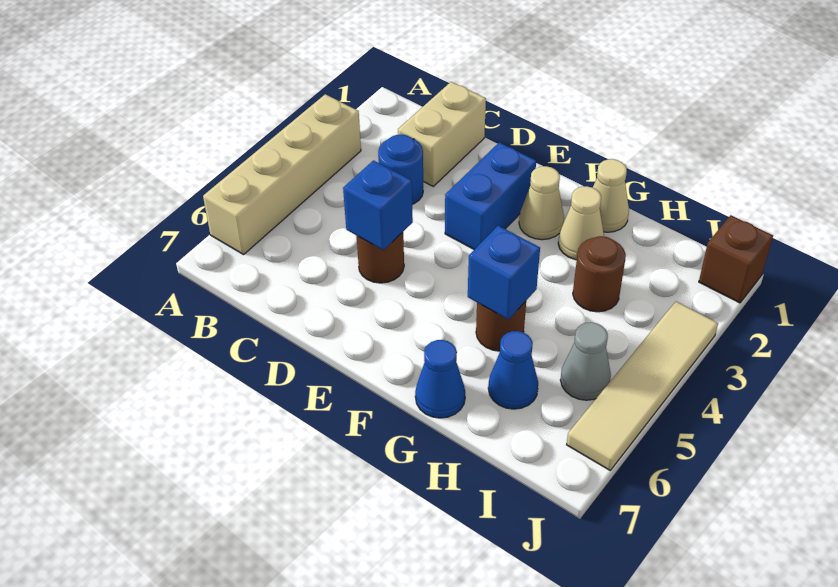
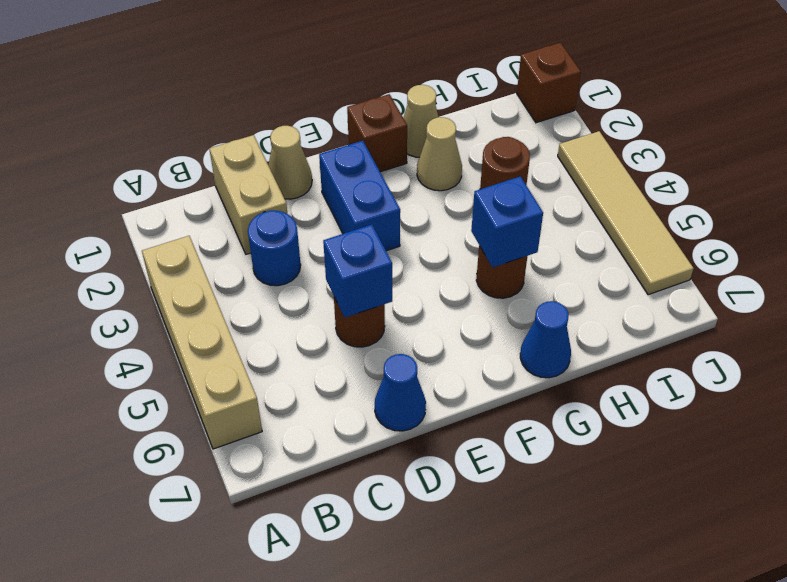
none -> brown 1x1 brick [347,94,407,172]
tan 1x1 cone [519,166,564,240] -> tan 1x1 cone moved to [268,126,312,199]
blue 1x1 cone [488,331,538,409] -> blue 1x1 cone moved to [375,354,426,431]
grey 1x1 cone [560,322,611,400] -> none

